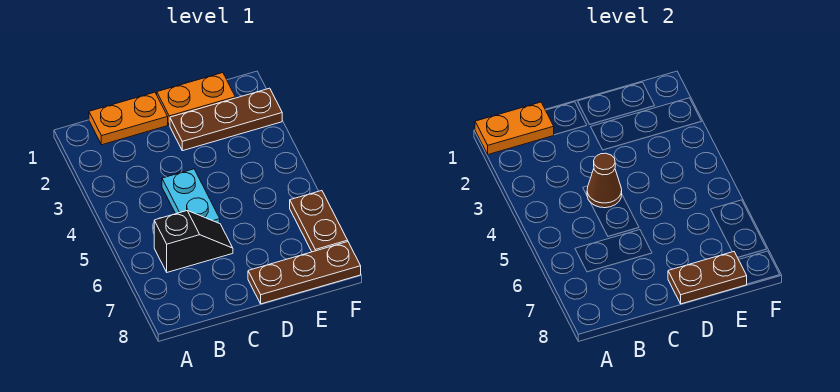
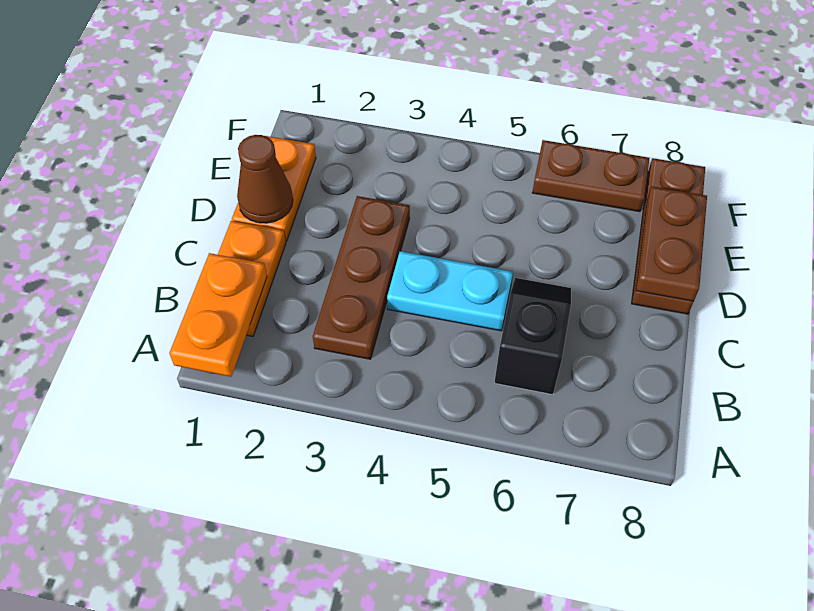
brown 1x1 cone [587,153,622,208] -> brown 1x1 cone moved to [237,135,293,223]
brown 1x3 plate [170,88,282,151] -> brown 1x3 plate moved to [313,196,410,359]

